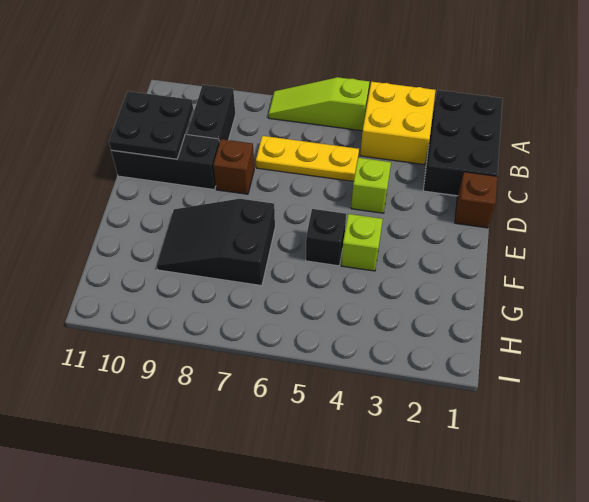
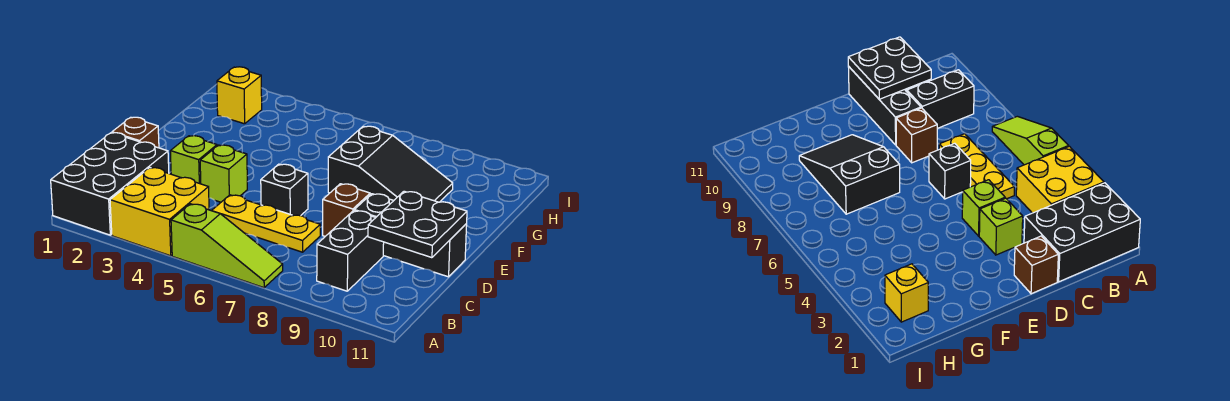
lime 1x1 brick [341,214,383,271] -> lime 1x1 brick moved to [170,136,217,184]
black 1x1 brick [306,209,346,266] -> black 1x1 brick moved to [261,164,308,216]
none -> yellow 1x1 brick [217,67,262,124]

